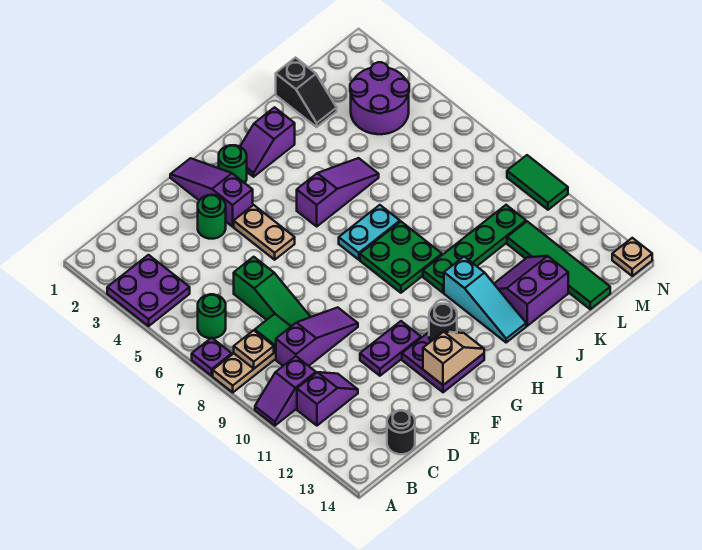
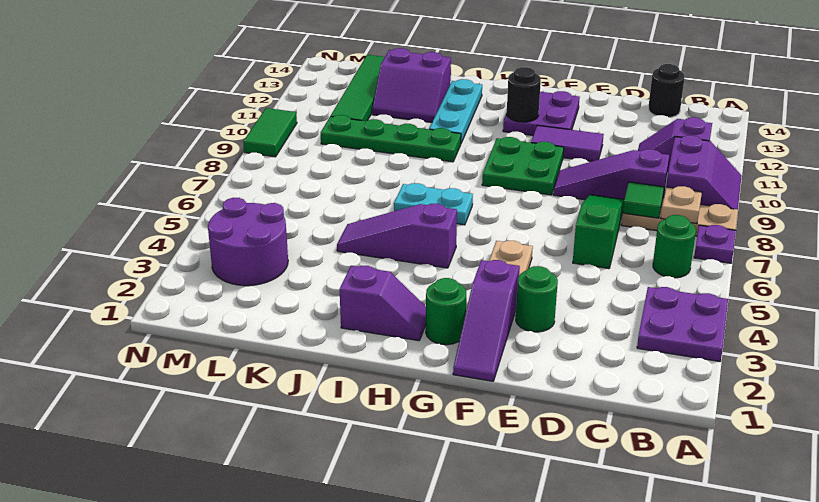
purple 1x2 slope [255,356,316,426] -> purple 2x2 slope [666,135,742,209]
purple 1x2 plate [360,321,421,376] -> purple 1x2 tile [531,125,604,162]
tan 1x2 slope [423,332,484,385] -> none
green 2x2 plate [360,222,442,293] -> green 2x2 plate moved to [482,137,564,195]
cyan 1x3 slope [444,257,526,342] -> cyan 1x3 plate [430,79,482,143]
black 1x2 slope [276,58,337,127] -> none
tan 1x1 plate [612,238,652,276] -> none

